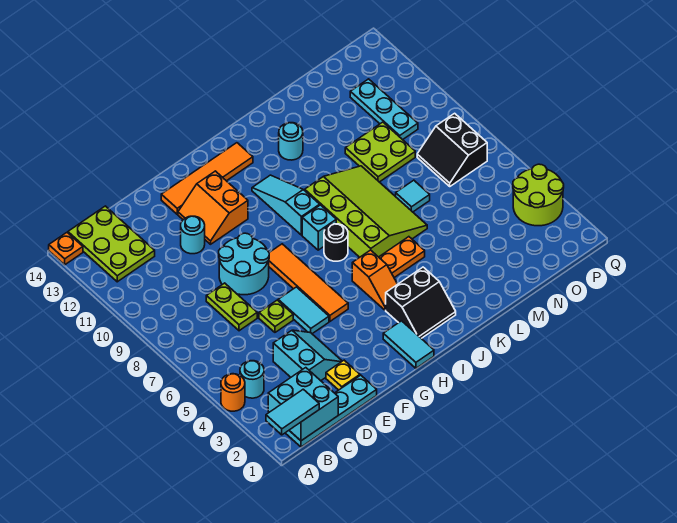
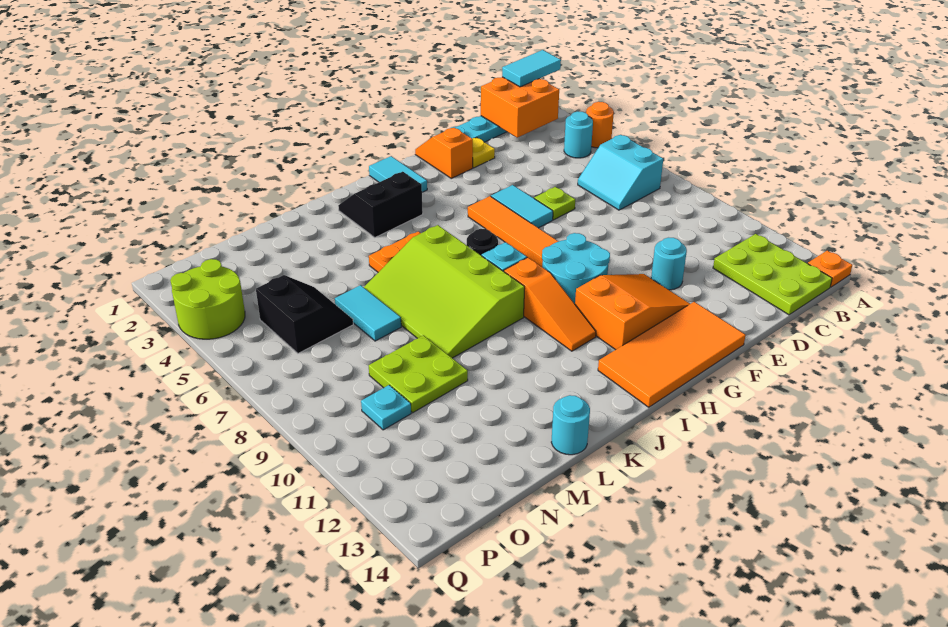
cyan 2x2 brick [268,368,338,441] -> orange 2x2 brick [481,77,559,138]
cyan 2x2 slope [273,330,342,381] -> cyan 2x2 slope moved to [578,135,663,210]
lime 1x2 plate [206,283,257,331] -> none
cyan 2x2 round brick [219,233,269,295] -> cyan 2x2 round brick moved to [542,233,610,304]
orange 2x2 slope [178,171,248,244] -> orange 2x3 slope [575,274,690,350]
orange 1x4 tile [161,143,253,214] -> orange 2x4 tile [598,302,746,407]
orange 1x2 slope [352,250,397,310] -> orange 1x2 slope moved to [415,128,473,178]
cyan 1x3 slope [252,175,320,235] -> orange 1x3 slope [504,258,596,351]
cyan 1x1 round brick [279,123,303,160] -> cyan 1x1 round brick moved to [551,395,590,455]
cyan 1x1 tile [396,180,430,212] -> cyan 1x2 tile [335,285,401,341]
black 2x2 slope [417,113,487,186] -> black 2x2 slope moved to [256,275,353,353]
cyan 1x3 plate [350,79,418,140] -> cyan 1x1 plate [361,385,411,430]

